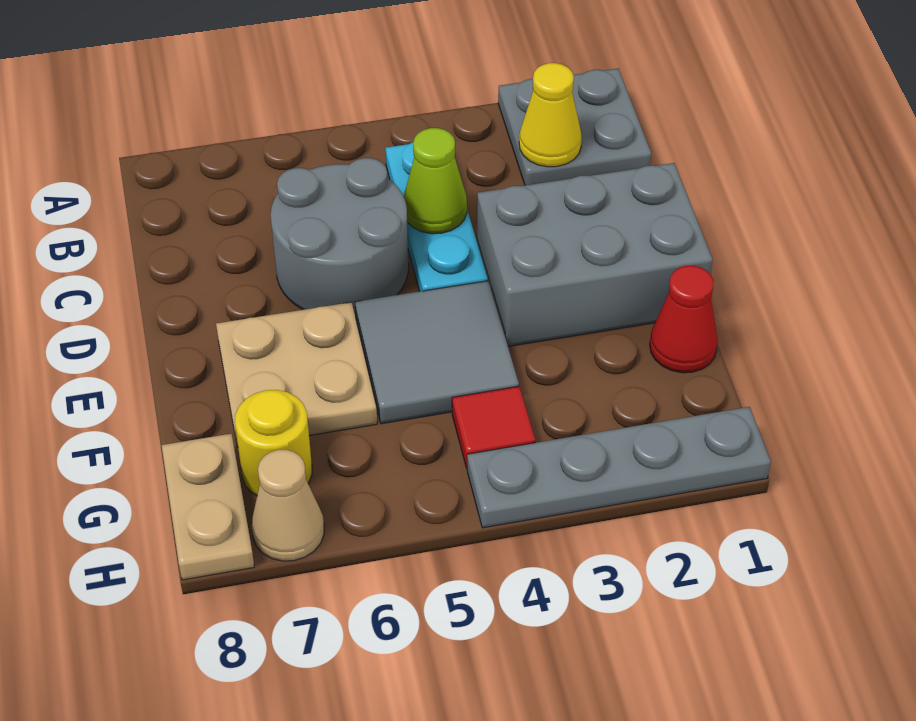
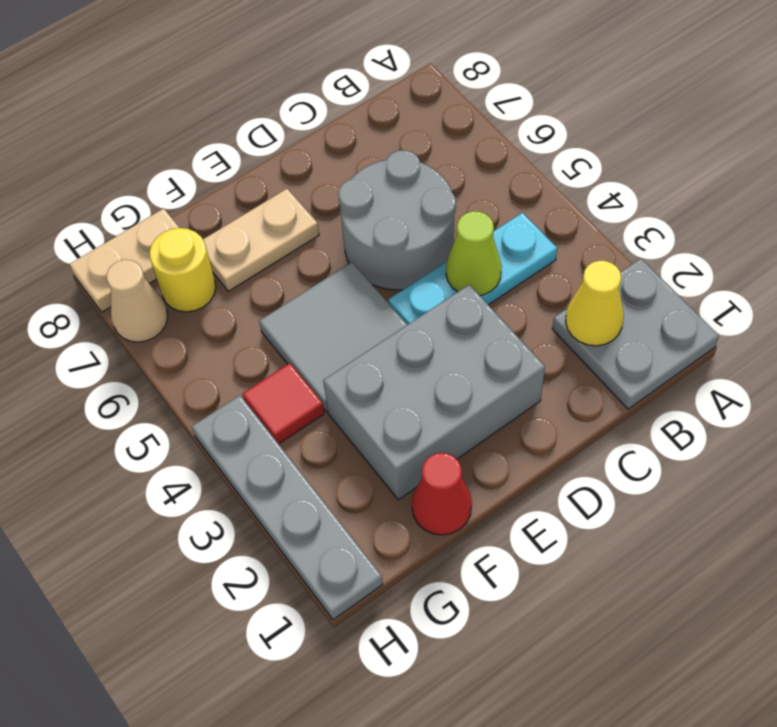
grey 2x3 brick [477,163,713,346] -> grey 2x3 brick turned to [323,285,545,500]
tan 2x2 plate [216,302,377,447] -> tan 1x2 plate [203,189,319,291]

